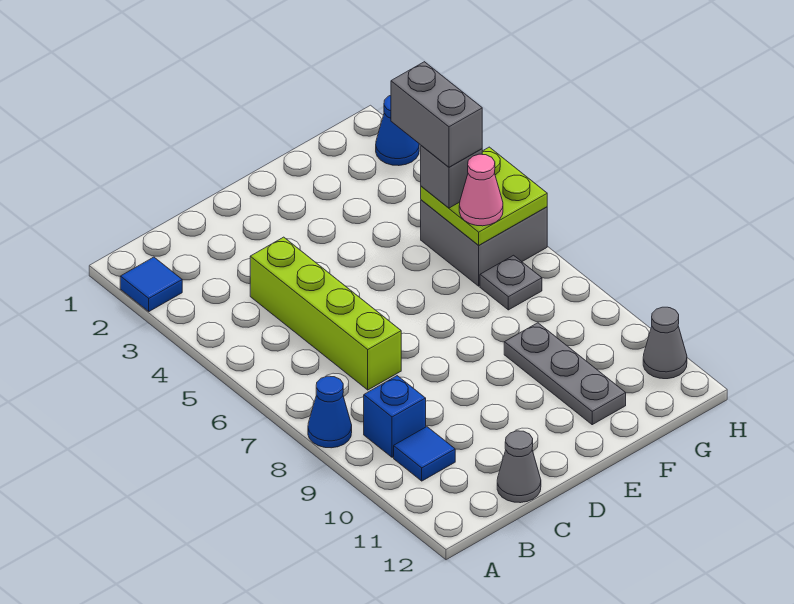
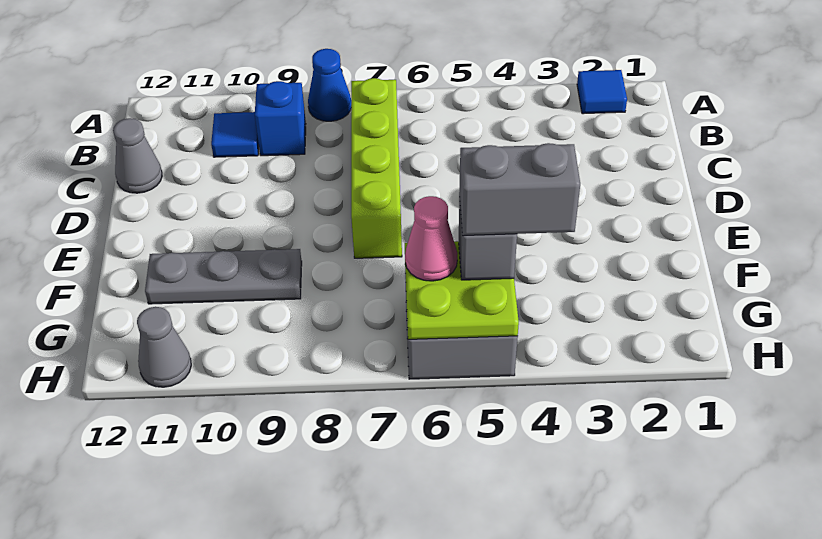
lime 1x4 brick [250,237,401,390] -> lime 1x4 brick turned to [351,78,402,258]
grey 1x1 plate [480,255,542,310] -> none
blue 1x1 cone [376,95,419,166] -> none

